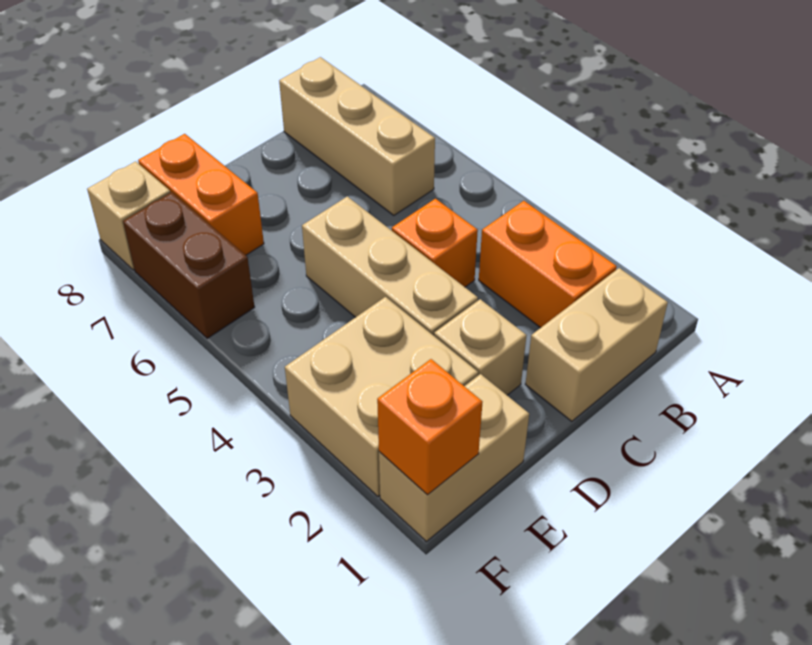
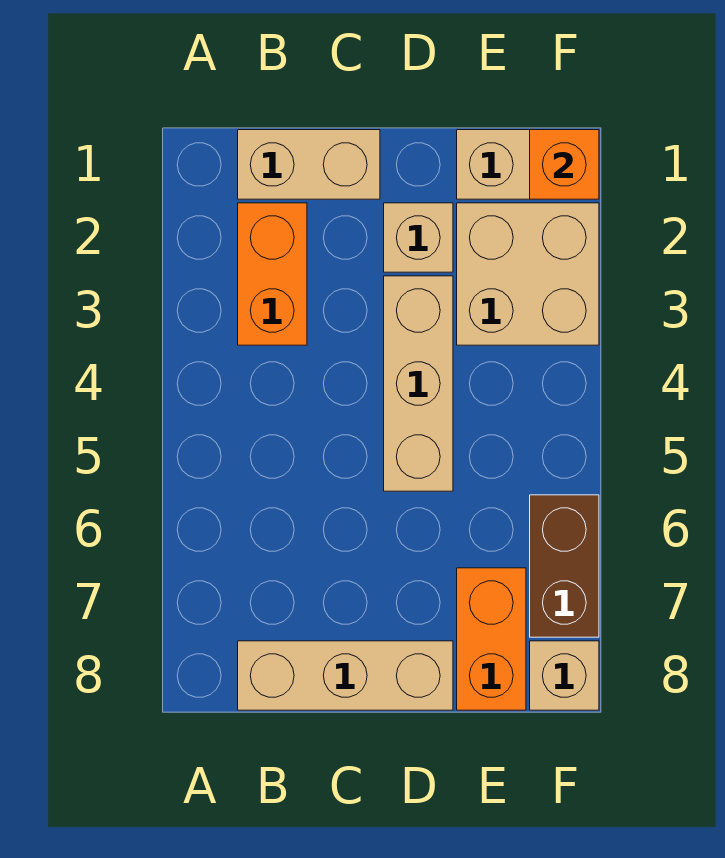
tan 1x3 brick [279,57,435,215] -> tan 1x3 brick turned to [238,641,453,710]
orange 1x1 brick [392,199,478,287] -> none

